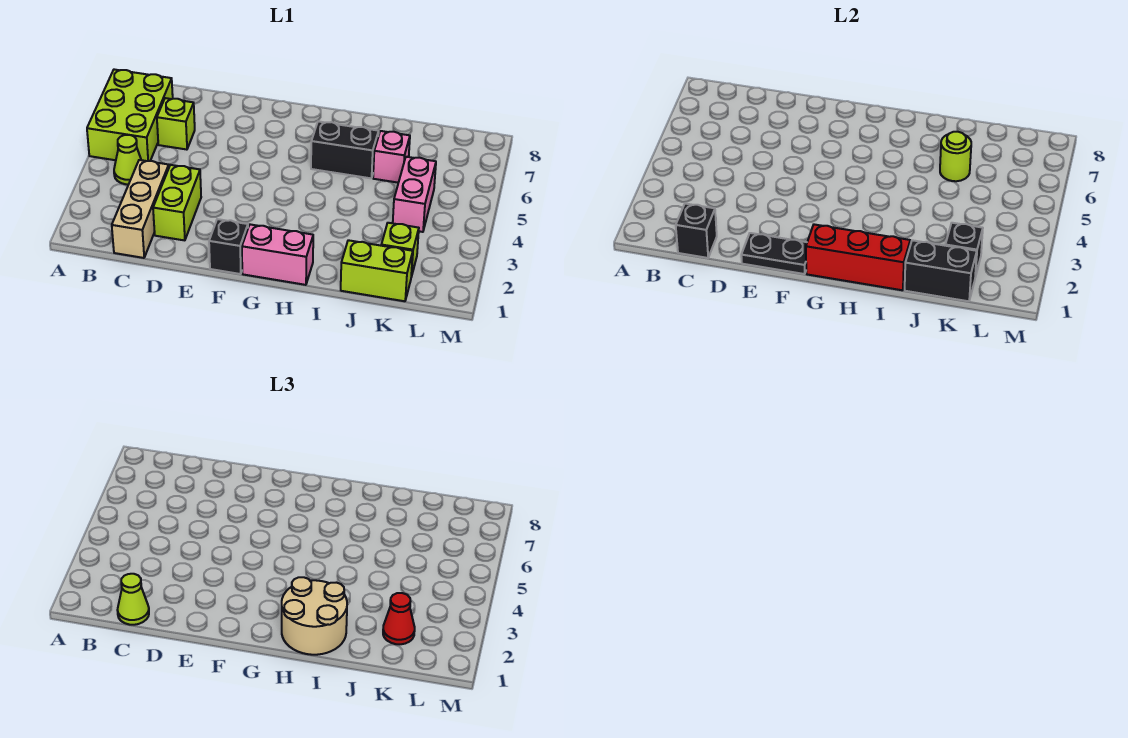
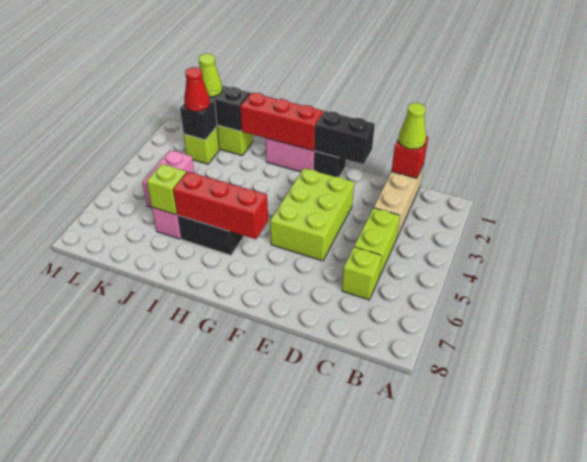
lime 2x3 brick [87,69,173,161] -> lime 2x3 brick moved to [270,168,354,261]
lime 1x1 cone [114,135,141,184] -> lime 1x1 cone moved to [199,54,222,97]
black 1x1 brick [676,204,717,258] -> red 1x1 brick [391,136,428,178]
lime 1x2 brick [153,165,201,240] -> lime 1x2 brick moved to [354,208,400,277]
black 1x2 plate [741,233,807,274] -> black 1x2 brick [314,111,375,164]
none -> red 1x3 brick [173,171,268,239]
tan 2x2 round brick [282,577,347,655] -> none
lime 1x1 round brick [940,132,971,181] -> lime 1x1 brick [147,164,186,215]

